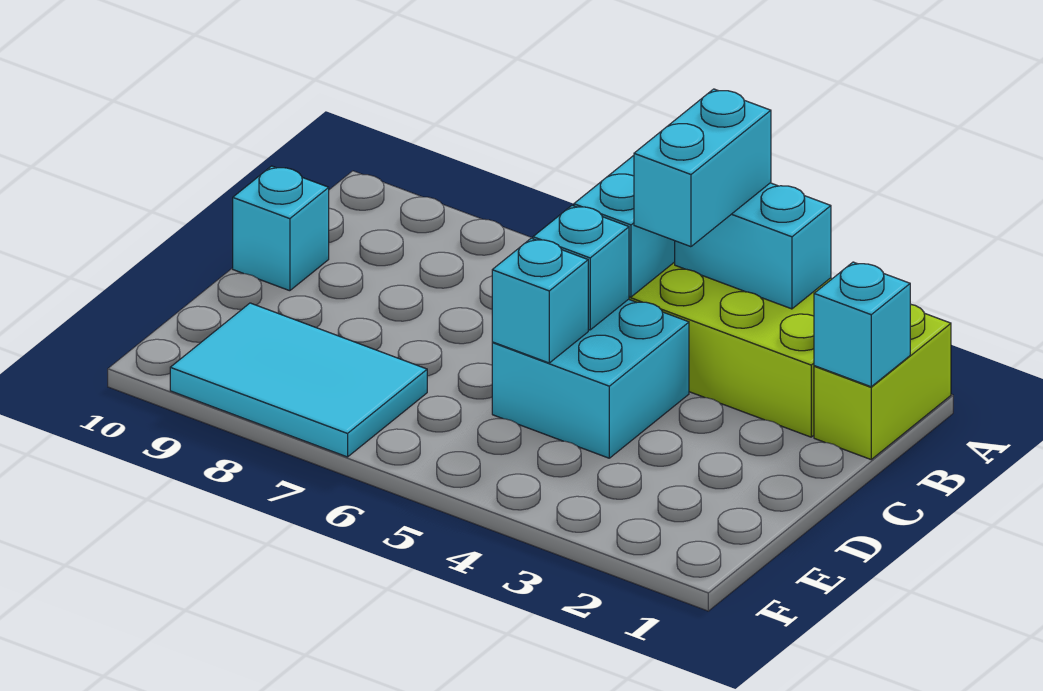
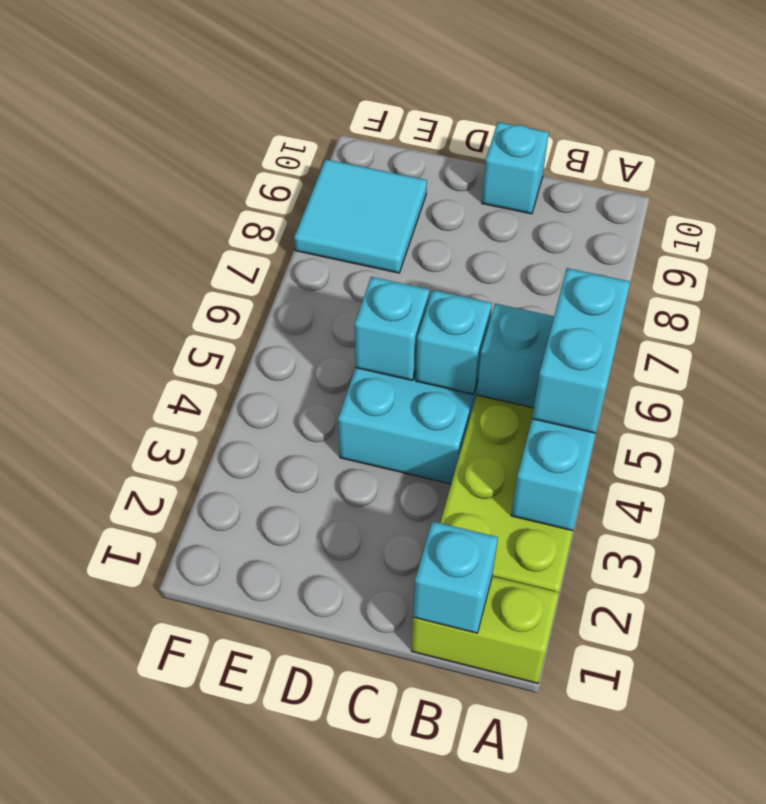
cyan 1x2 brick [634,89,771,247] -> cyan 1x2 brick turned to [532,268,630,433]
cyan 2x3 tile [170,303,427,457] -> cyan 2x2 tile [294,159,427,273]

